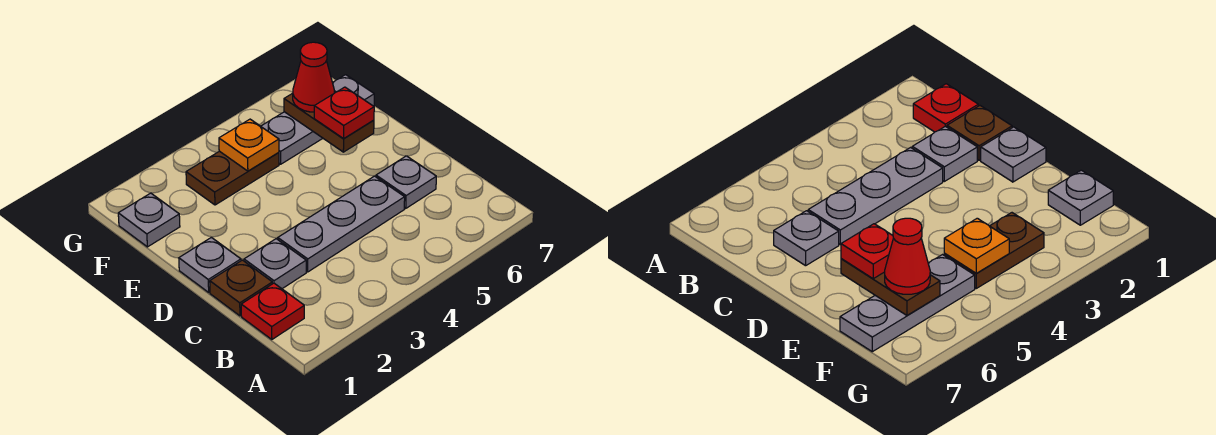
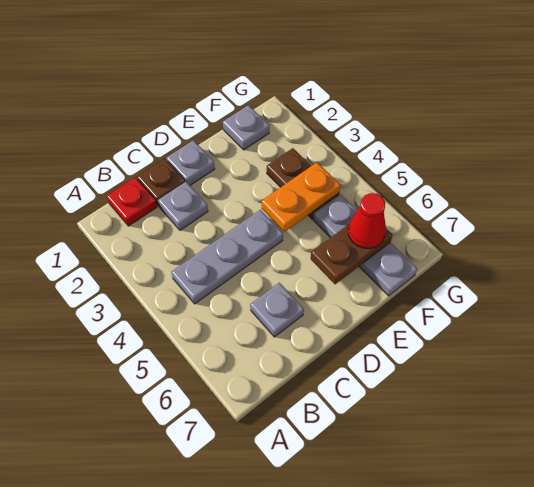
grey 1x3 plate [278,176,405,272] -> grey 1x3 plate turned to [171,210,283,304]
red 1x1 plate [314,87,374,138] -> none
orange 1x1 plate [219,119,279,171] -> orange 1x2 plate [262,163,340,232]

